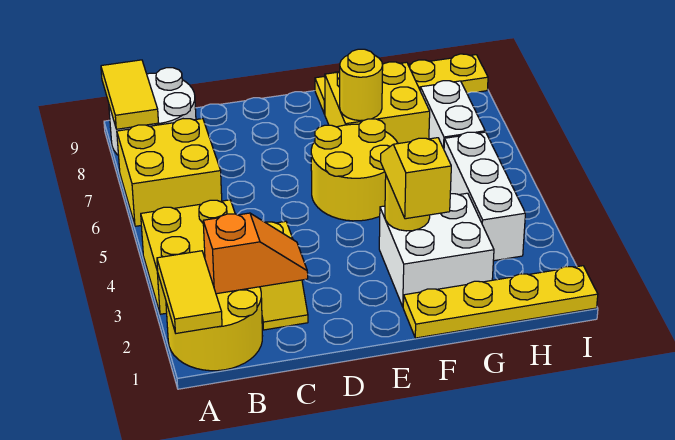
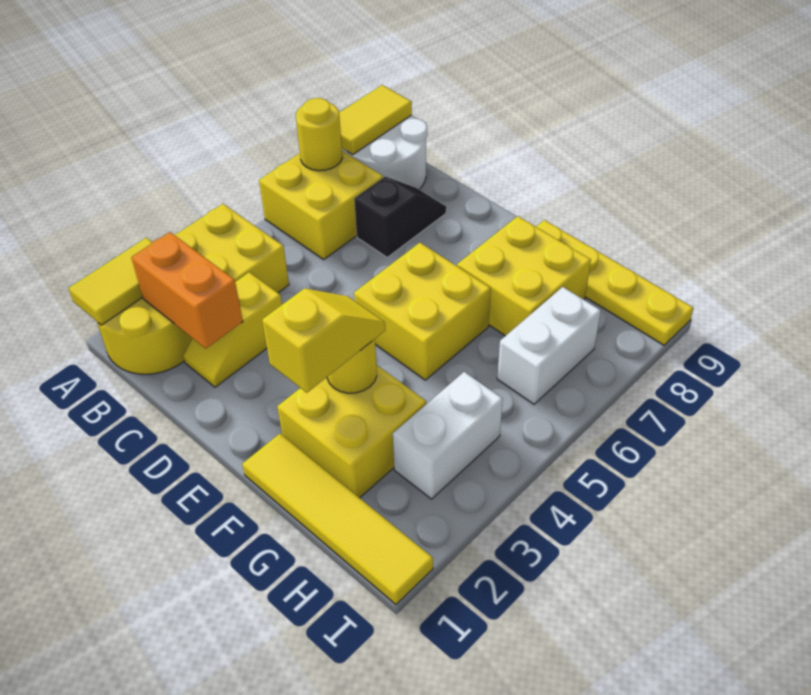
orange 1x2 slope [203,213,308,294] -> orange 1x2 brick [131,232,243,349]
none -> black 1x2 slope [354,176,446,257]
yellow 2x2 round brick [311,119,398,221] -> yellow 2x2 brick [354,243,491,380]
yellow 1x4 plate [403,266,598,338] -> yellow 1x4 tile [242,434,433,605]
white 2x2 brick [379,193,494,306] -> yellow 2x2 brick [277,365,426,498]
yellow 1x1 round brick [340,49,383,121] -> yellow 1x1 round brick moved to [296,98,342,171]
white 1x3 brick [444,132,525,261] -> white 1x2 brick [393,372,503,499]

